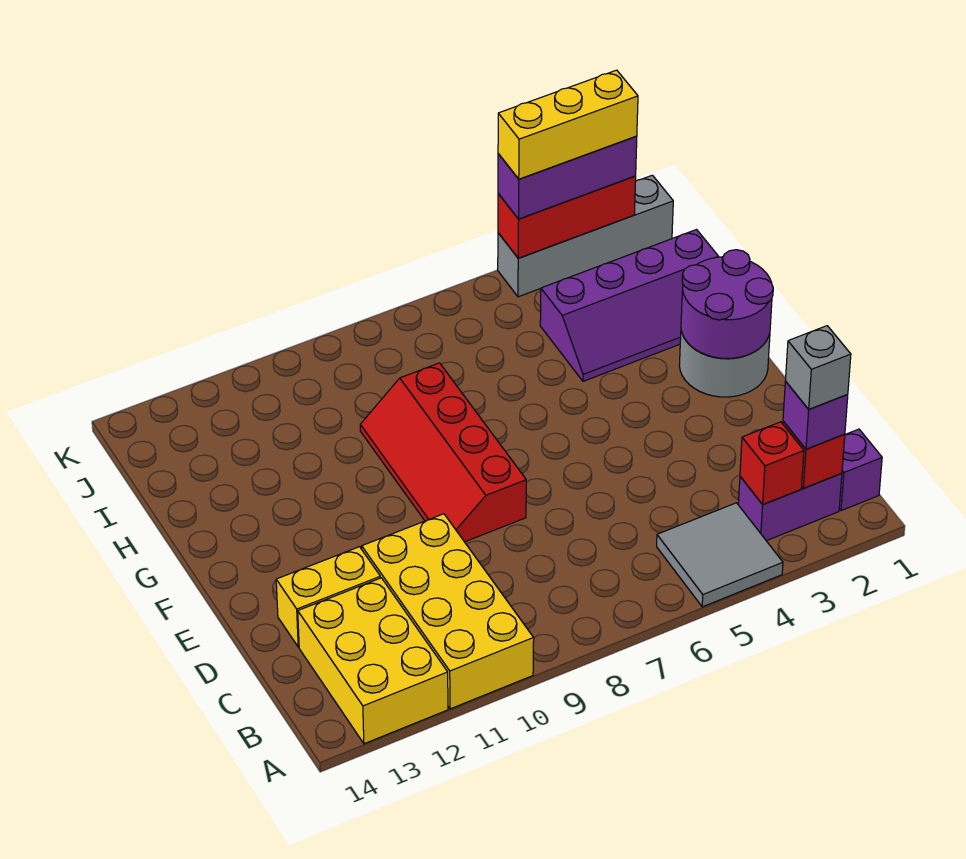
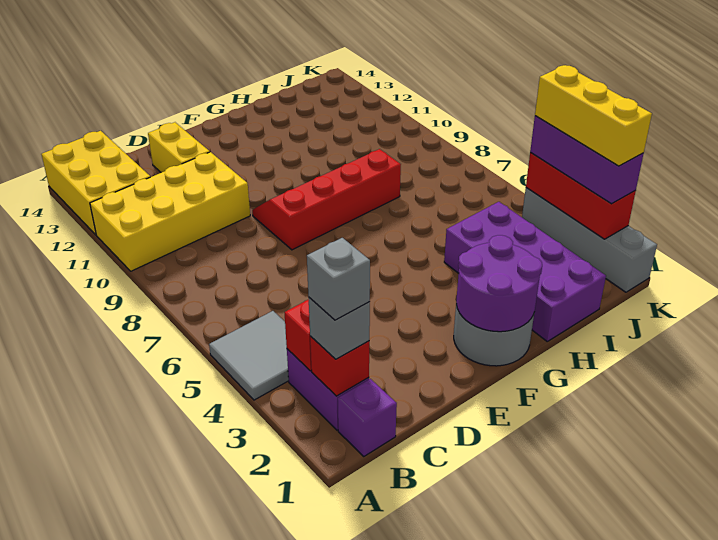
yellow 2x3 brick [298,578,448,744] -> yellow 2x3 brick turned to [41,131,150,235]
purple 1x1 brick [783,381,848,449] -> grey 1x1 brick [308,298,370,359]
purple 2x4 slope [540,230,719,381] -> purple 2x4 brick [444,202,606,341]

